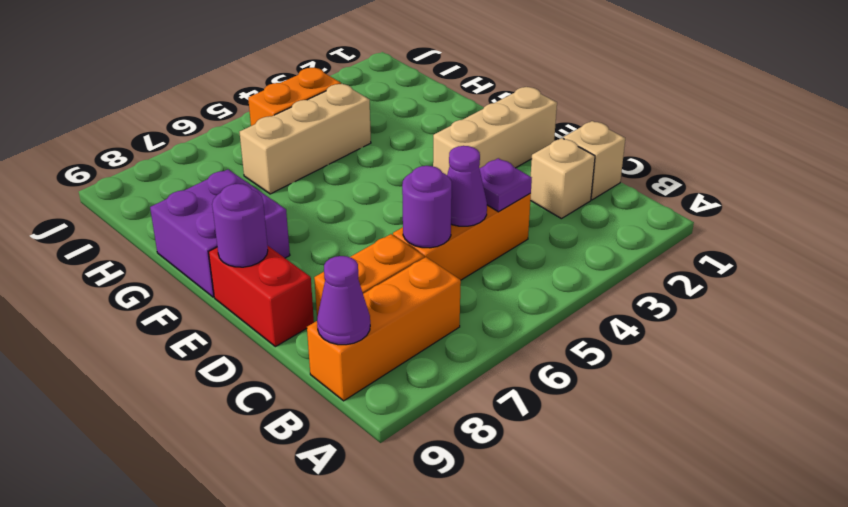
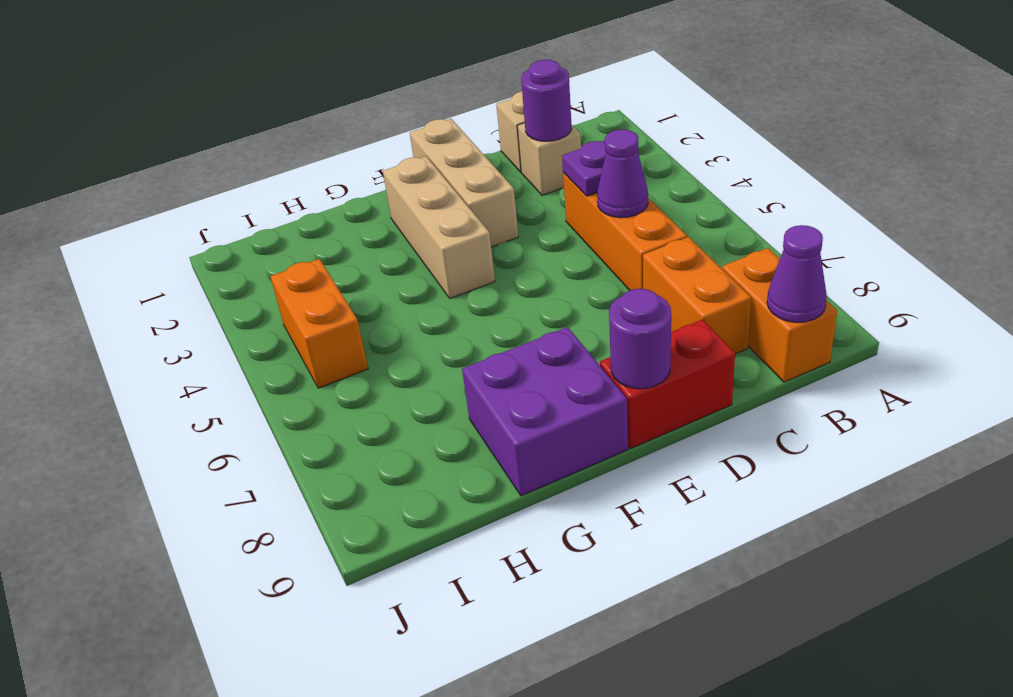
orange 1x3 brick [307,257,461,401] -> orange 1x2 brick [722,248,837,382]
purple 1x1 round brick [402,166,452,248] -> purple 1x1 round brick moved to [521,60,572,141]
tan 1x3 brick [240,84,371,194] -> tan 1x3 brick moved to [383,156,495,299]

